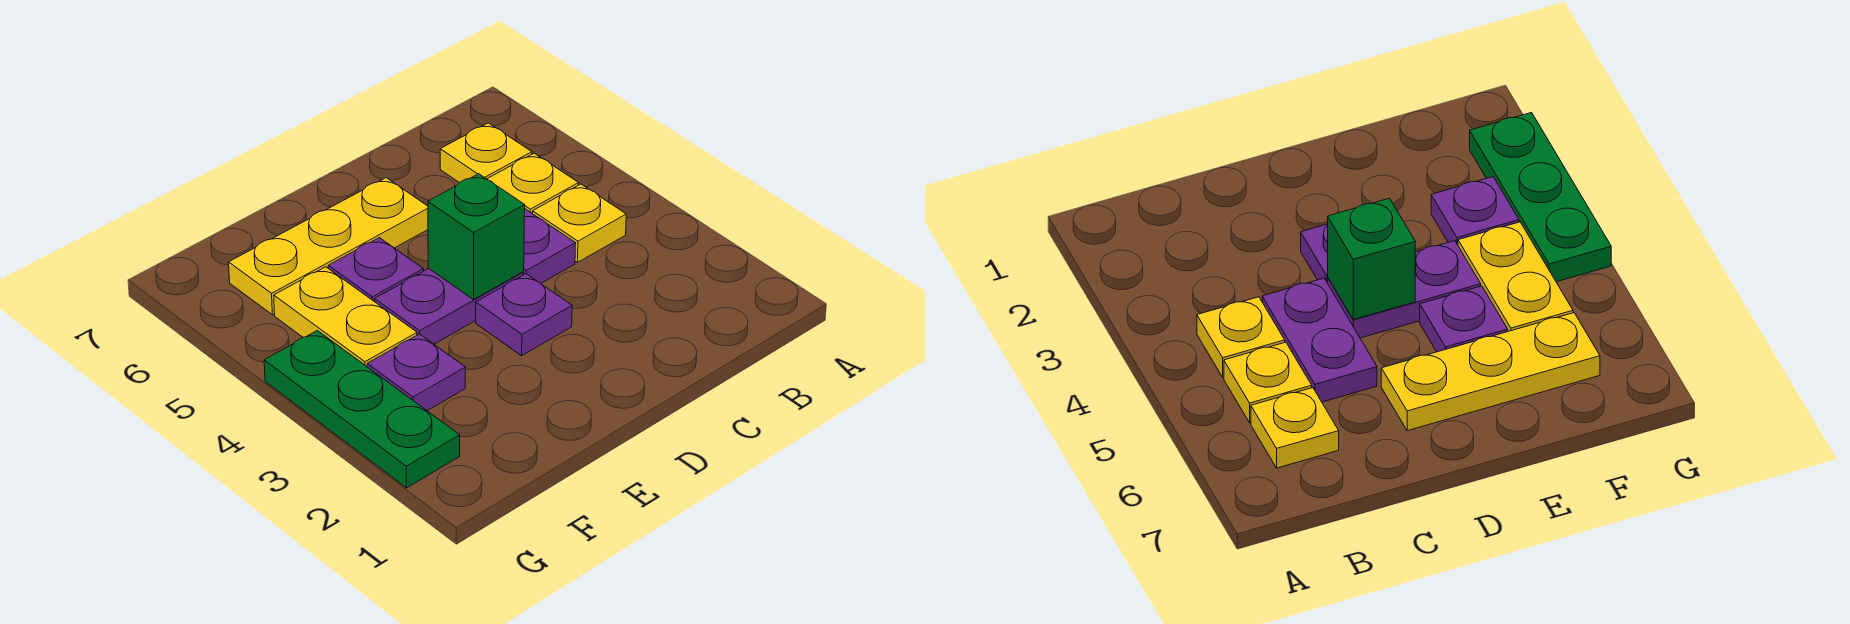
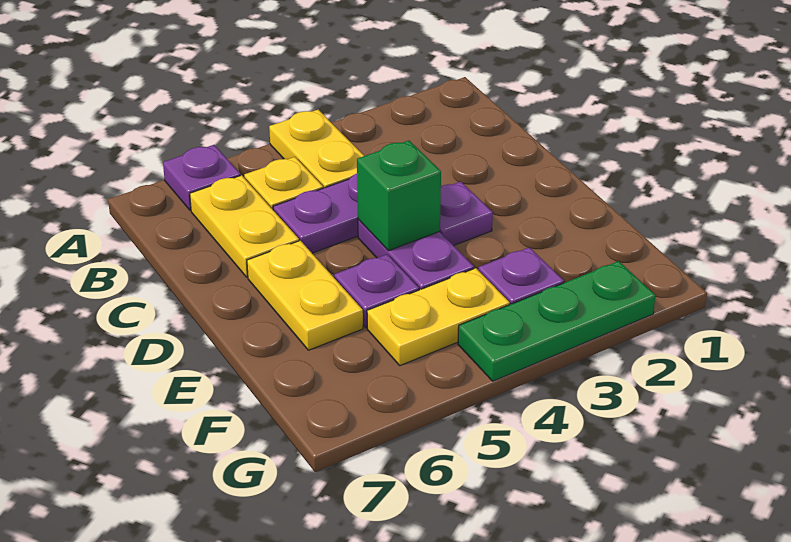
none -> purple 1x1 plate [163,145,240,210]
yellow 1x1 plate [533,184,626,262] -> yellow 1x2 plate [269,110,364,188]
yellow 1x1 plate [440,123,532,183] -> yellow 1x2 plate [190,175,299,277]
yellow 1x3 plate [229,178,428,315] -> yellow 1x2 plate [247,241,363,350]

